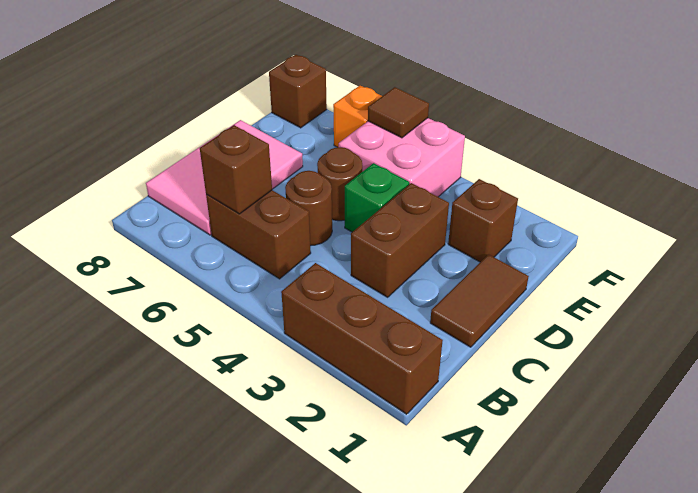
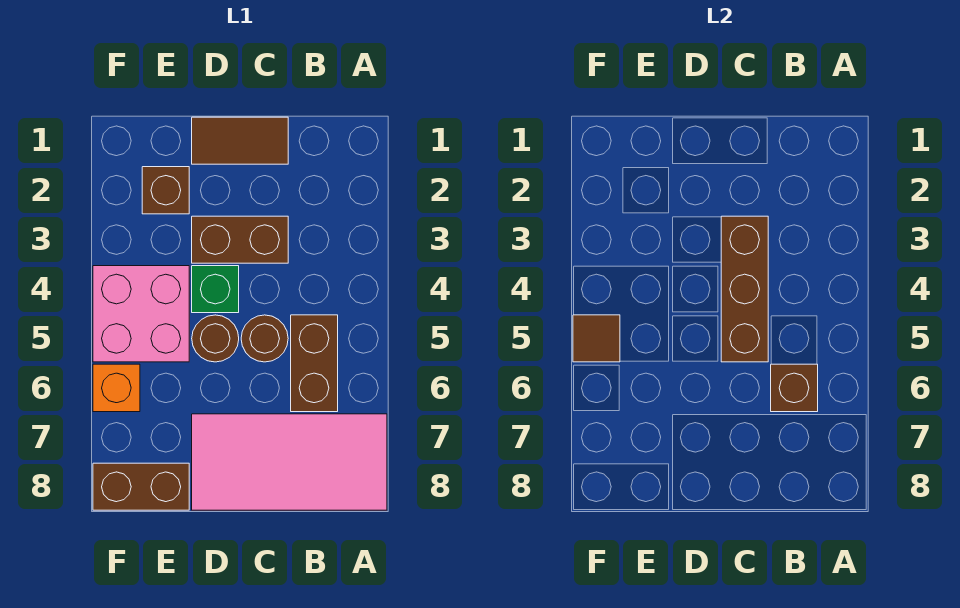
brown 1x3 brick [281,263,443,414] -> brown 1x3 brick moved to [721,216,768,362]
pink 2x3 tile [146,120,303,235] -> pink 2x4 tile [192,414,387,510]
brown 1x1 brick [269,55,327,128] -> brown 1x2 brick [93,463,189,510]

